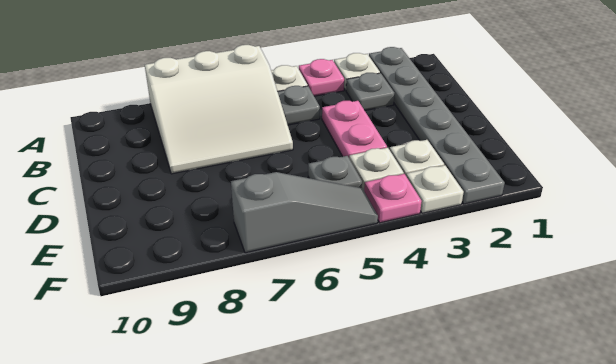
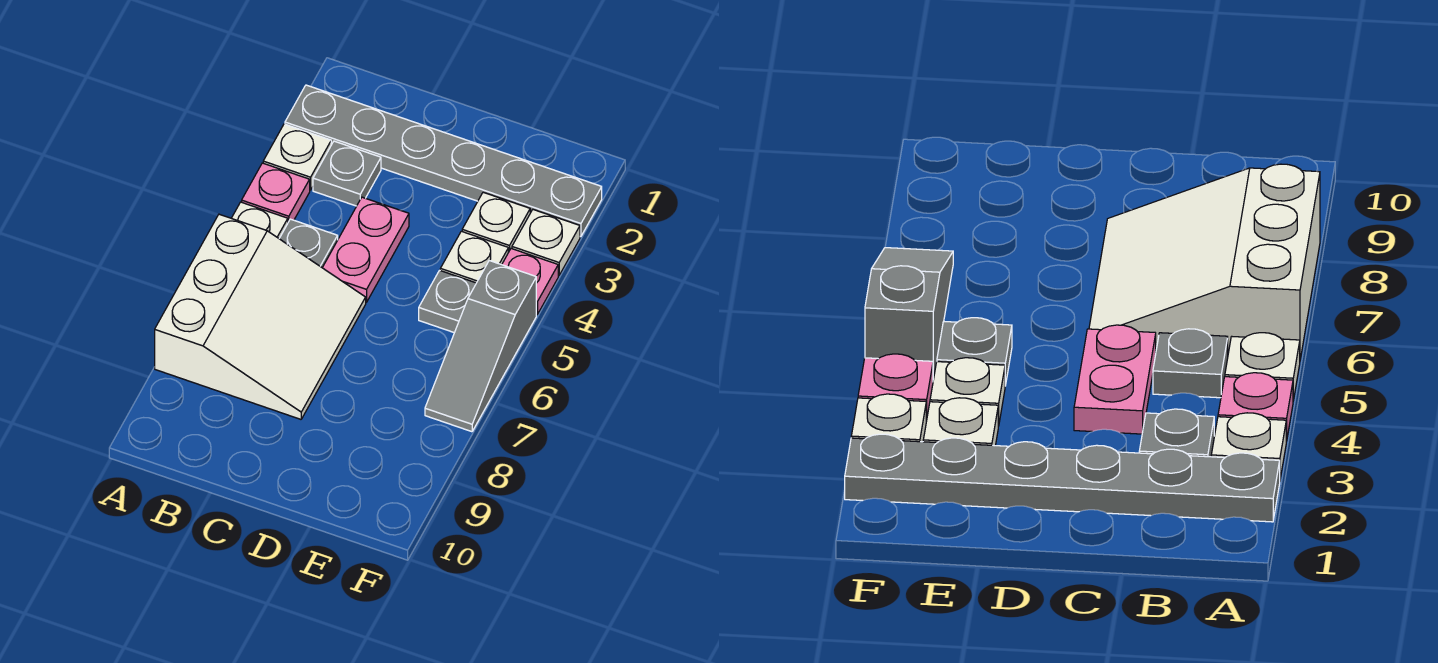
pink 1x2 plate [322,101,387,157] -> pink 1x2 plate turned to [322,197,409,302]
grey 1x3 slope [231,172,378,253] -> grey 1x3 slope turned to [425,261,536,432]

